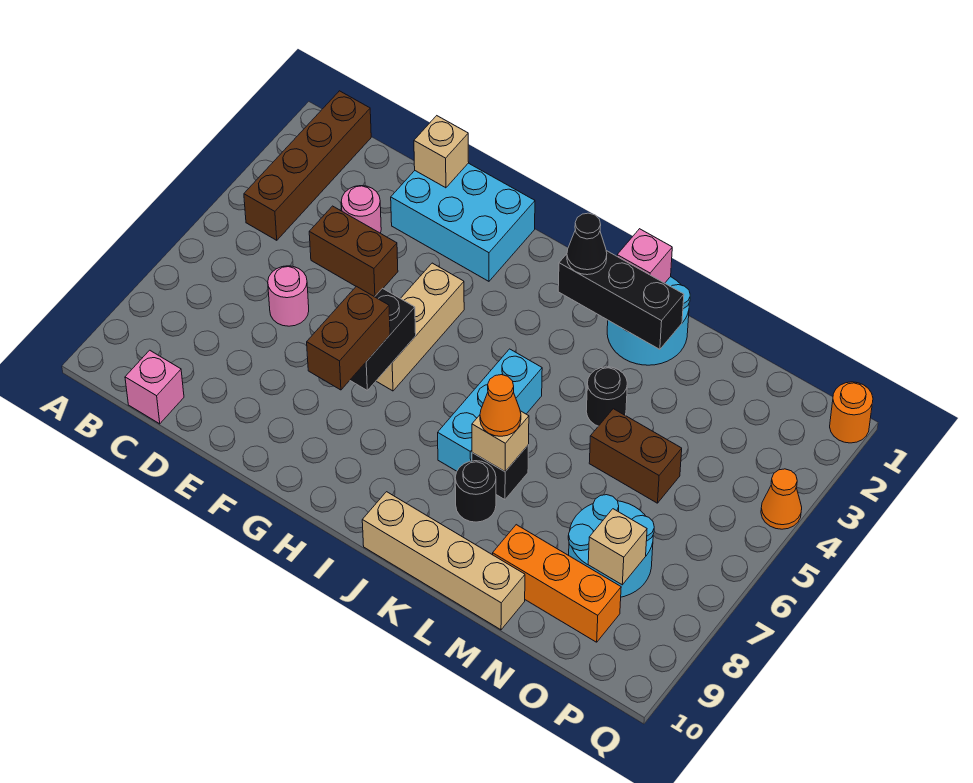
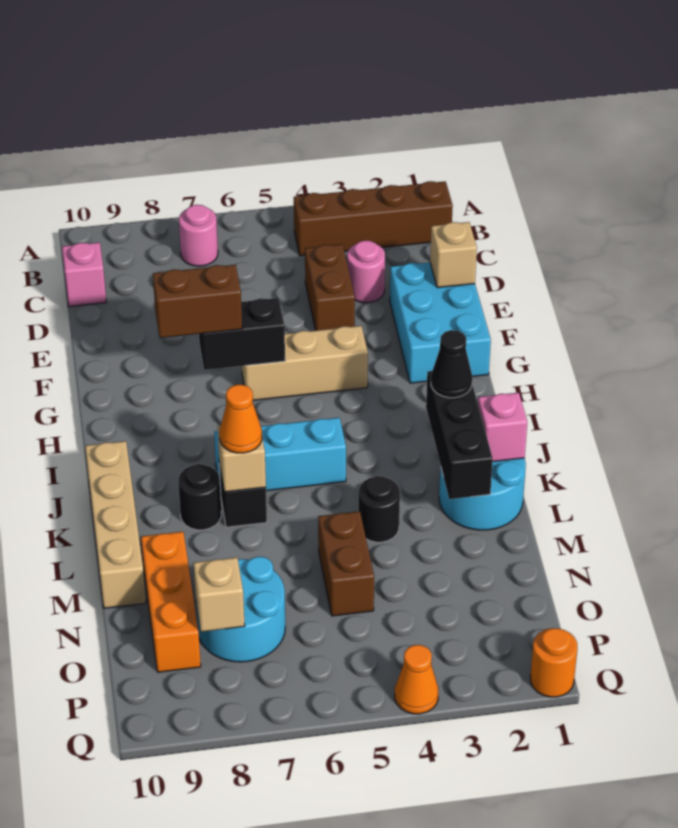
pink 1x1 round brick [268,266,309,326] -> pink 1x1 round brick moved to [179,205,218,266]

